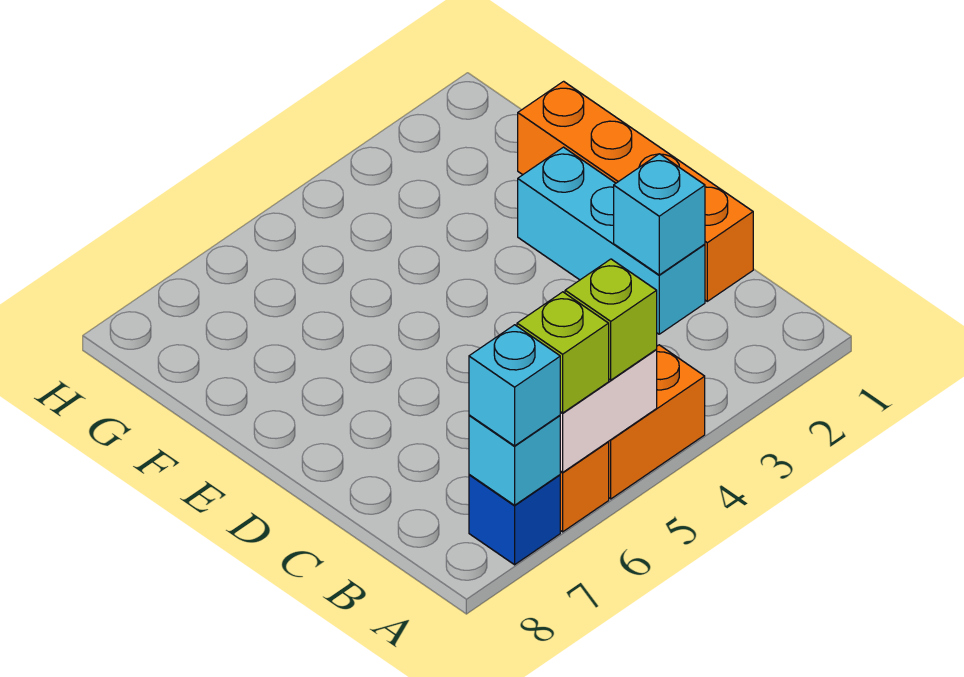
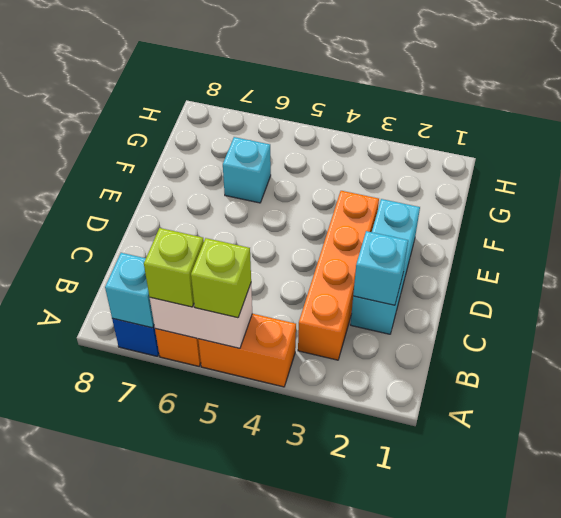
cyan 1x1 brick [469,325,560,446] -> cyan 1x1 brick moved to [223,137,271,203]
orange 1x4 brick [518,81,753,301] -> orange 1x4 brick moved to [298,191,379,360]

